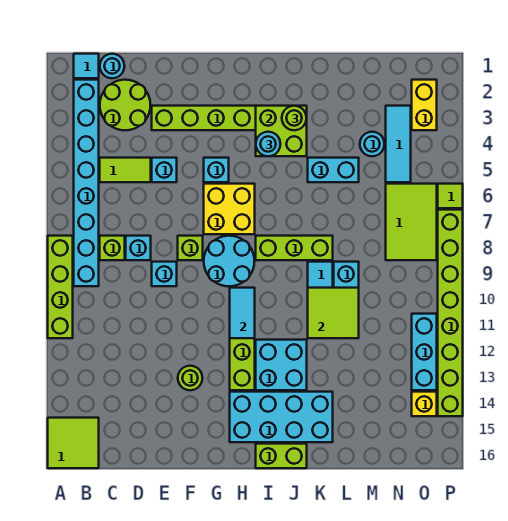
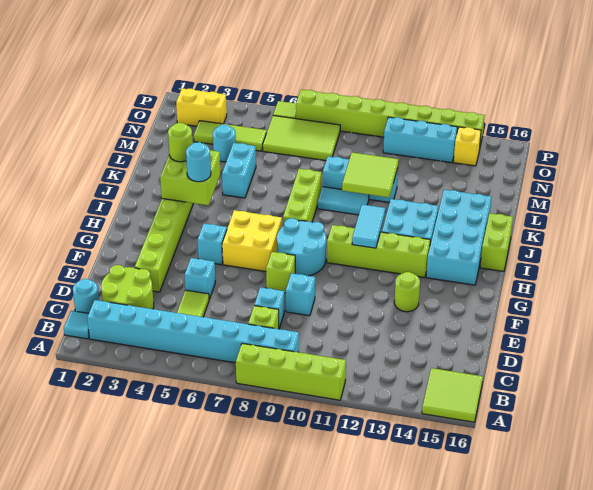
cyan 1x2 tile [230,288,255,338] -> cyan 1x2 tile turned to [352,204,385,248]
cyan 1x3 tile [386,106,411,182] -> lime 1x3 tile [194,121,267,151]

